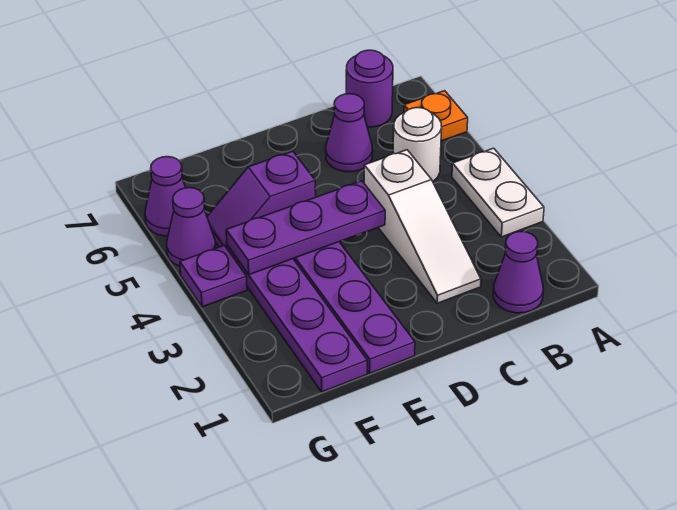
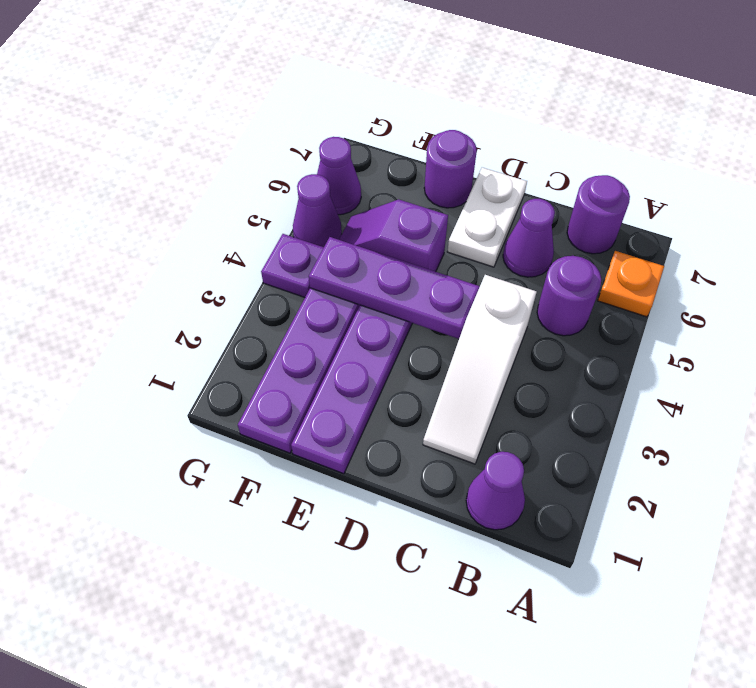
white 1x2 plate [452,148,544,237] -> white 1x2 plate moved to [447,168,527,267]
white 1x1 round brick [393,108,442,181] -> purple 1x1 round brick [537,256,601,336]
none -> purple 1x1 round brick [424,130,477,208]

